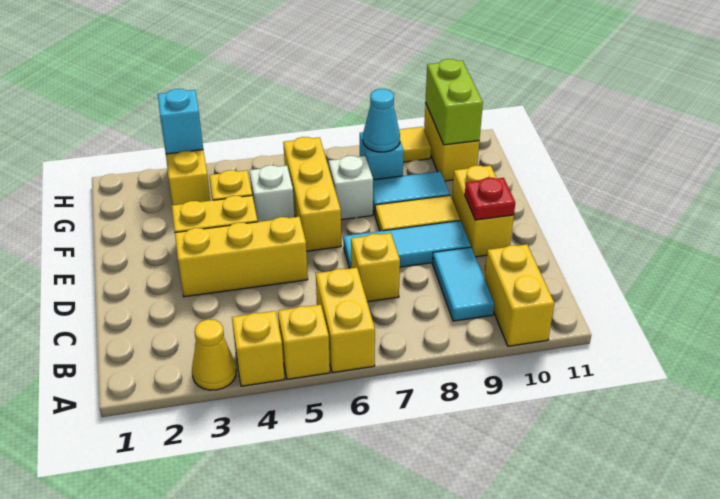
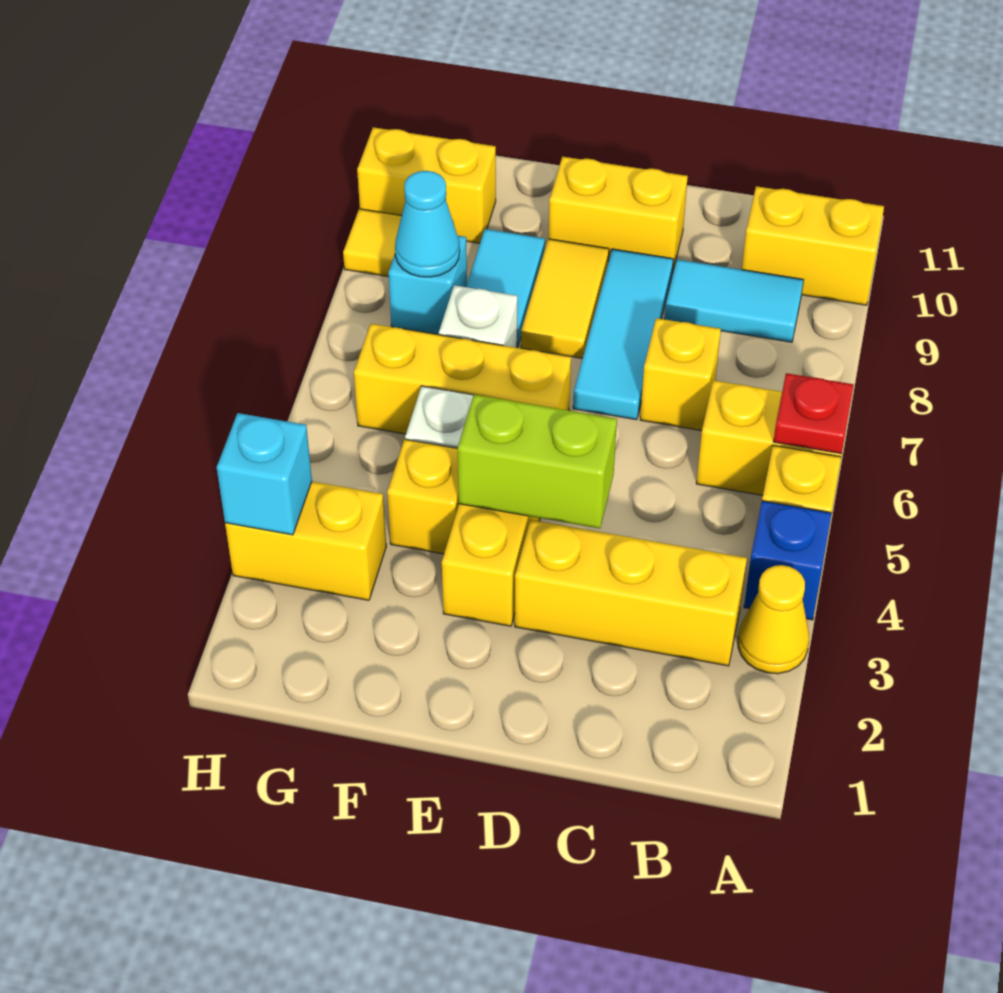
yellow 1x1 brick [232,311,285,386] -> blue 1x1 brick [744,501,832,620]
yellow 1x3 brick [175,217,308,297] -> yellow 1x3 brick turned to [515,520,747,666]
red 1x1 plate [465,178,515,220] -> red 1x1 plate moved to [773,373,854,454]
lime 1x2 brick [425,59,483,145] -> lime 1x2 brick moved to [458,395,617,528]

